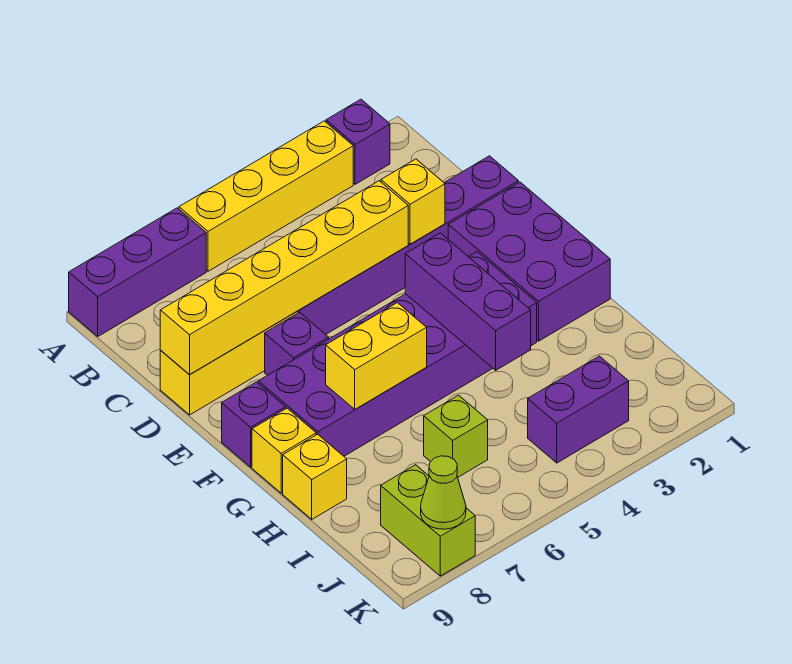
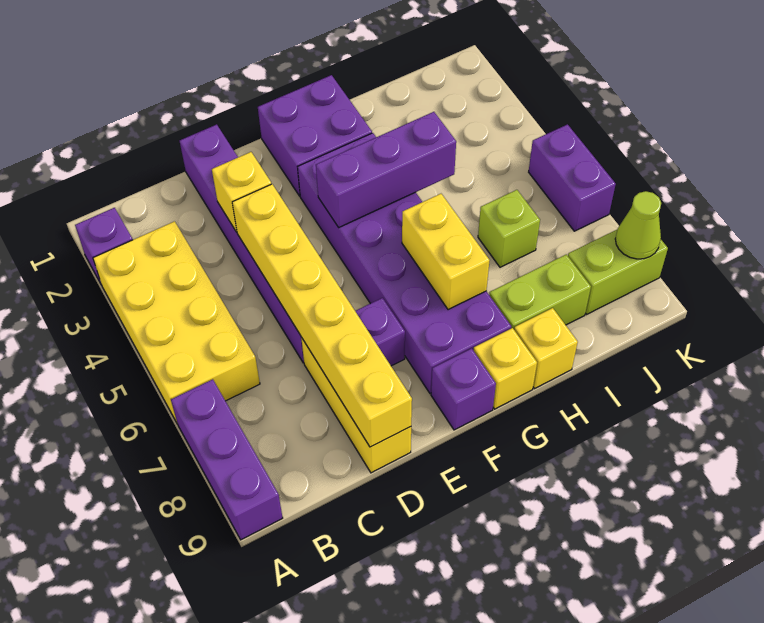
yellow 1x4 brick [179,121,353,271] -> yellow 2x4 brick [93,221,260,424]
purple 2x3 brick [448,182,610,341] -> purple 2x2 brick [258,75,372,196]
none -> lime 1x2 brick [489,254,591,329]
purple 1x2 brick [528,356,629,463] -> purple 1x2 brick moved to [529,124,616,231]

